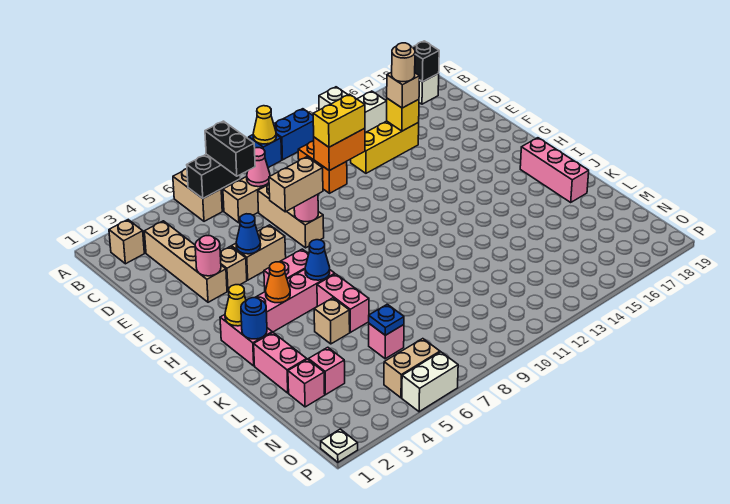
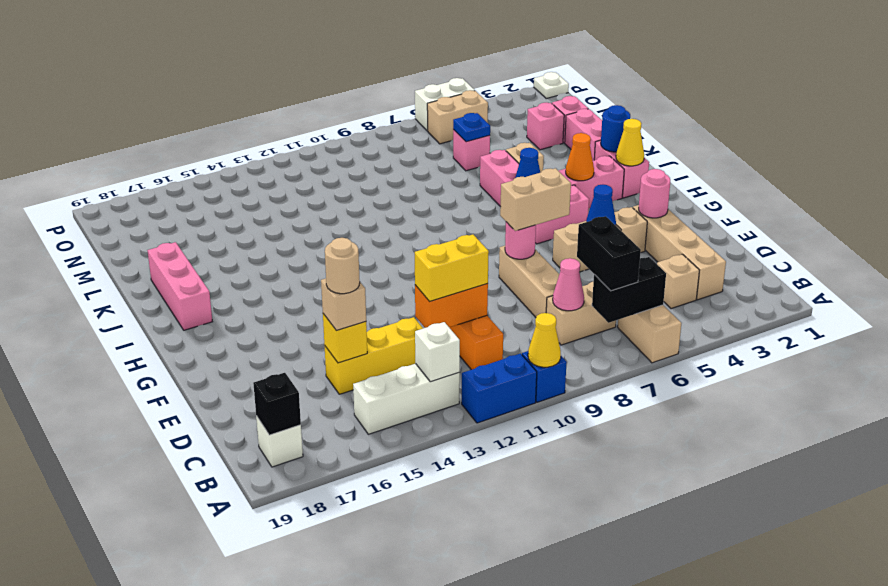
tan 1x1 brick [109,220,144,264] -> tan 1x1 brick moved to [657,254,699,309]

